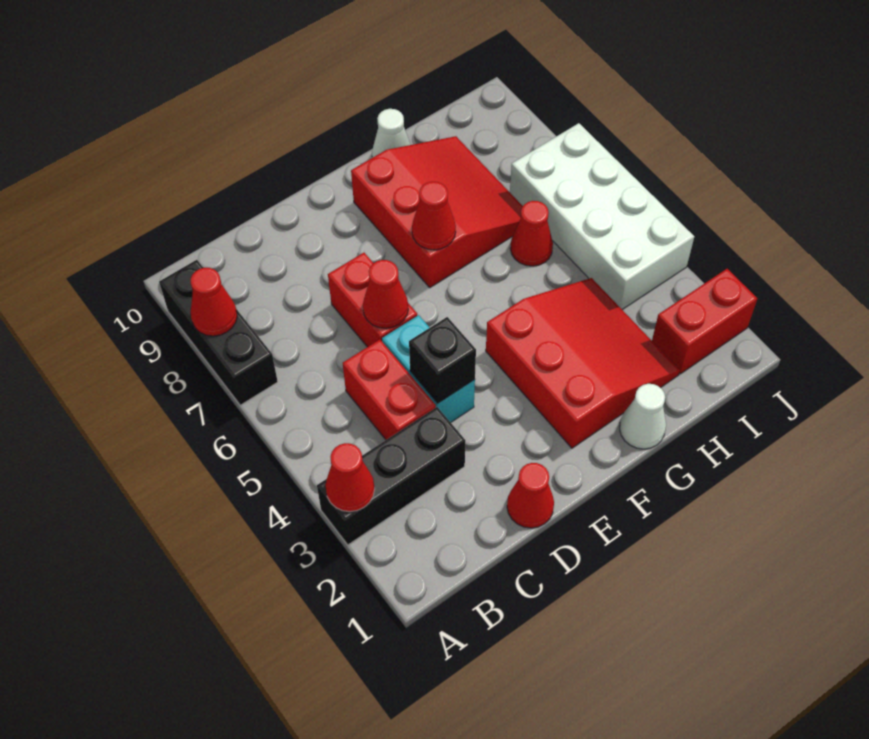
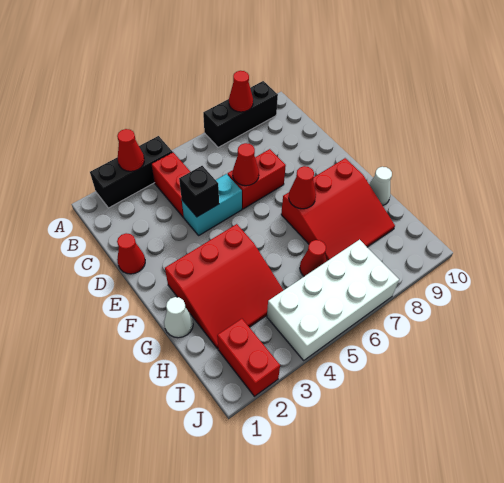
black 1x3 brick [317,407,465,545] -> black 1x3 brick turned to [90,136,172,208]
red 1x2 brick [343,340,436,440] -> red 1x2 brick turned to [151,152,190,217]

